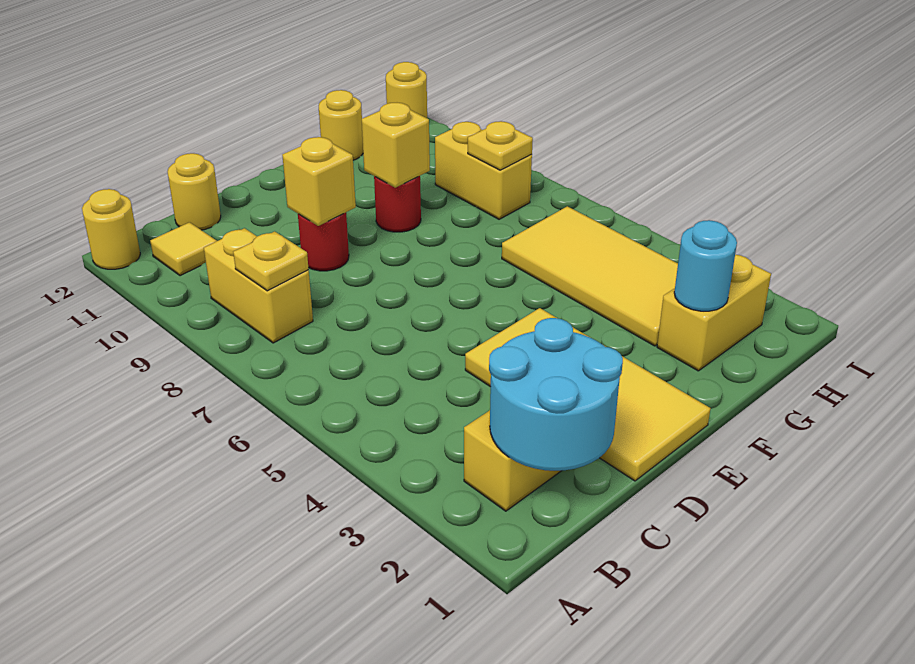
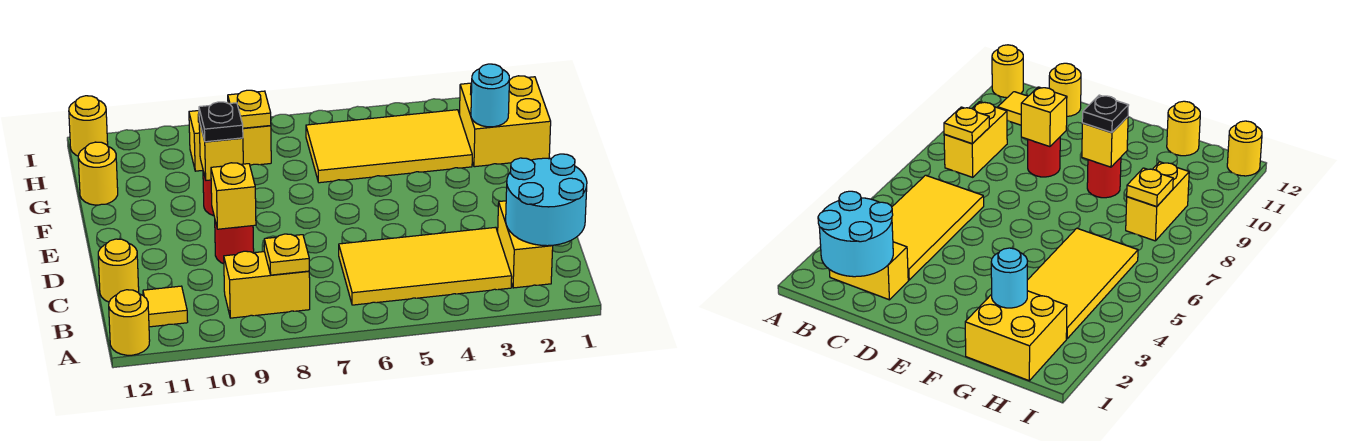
yellow 2x4 tile [465,308,711,481] -> yellow 2x4 tile moved to [339,227,512,305]
none -> black 1x1 plate [199,102,243,142]
yellow 1x2 brick [657,255,771,371] -> yellow 2x2 brick [460,76,551,167]

